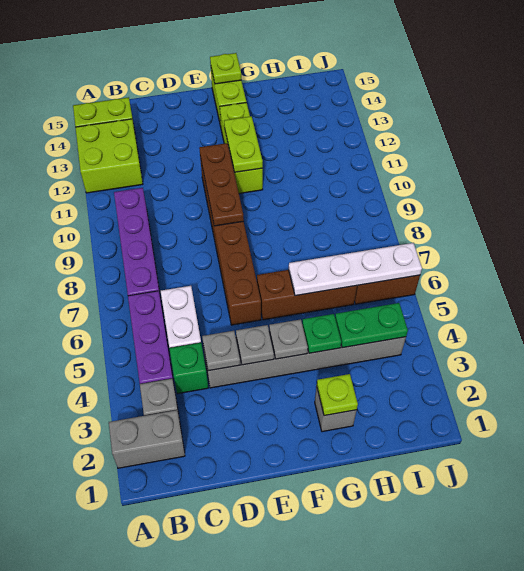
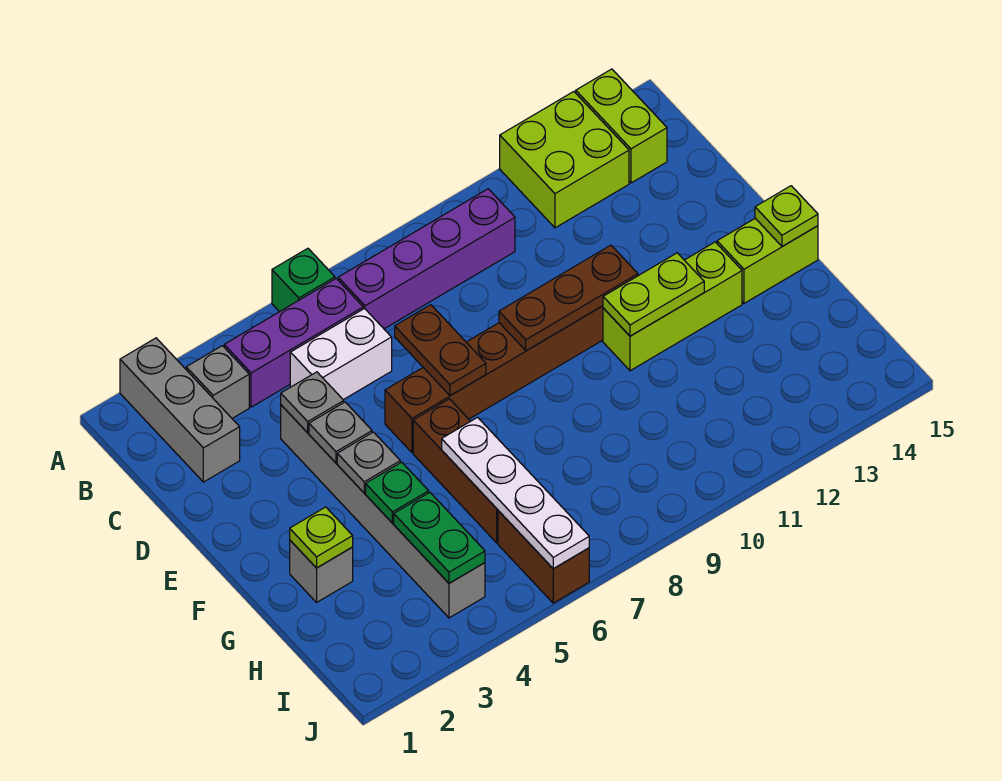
grey 1x2 brick [109,410,185,468] -> grey 1x3 brick [120,338,240,482]
green 1x1 brick [169,343,208,394] -> green 1x1 brick moved to [272,248,335,312]
none -> brown 1x2 plate [395,305,486,396]

